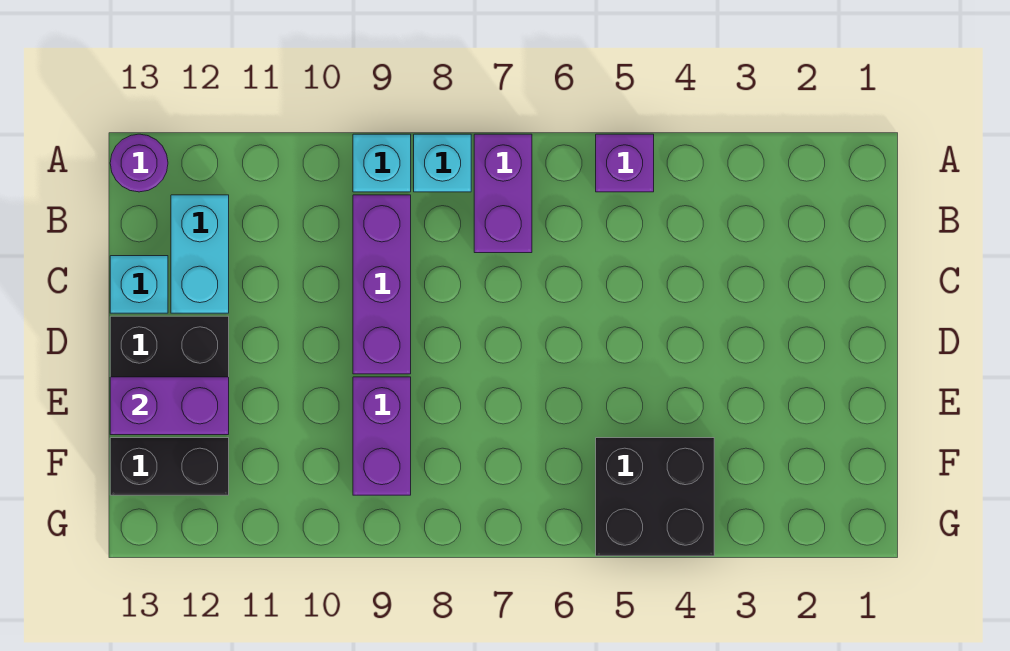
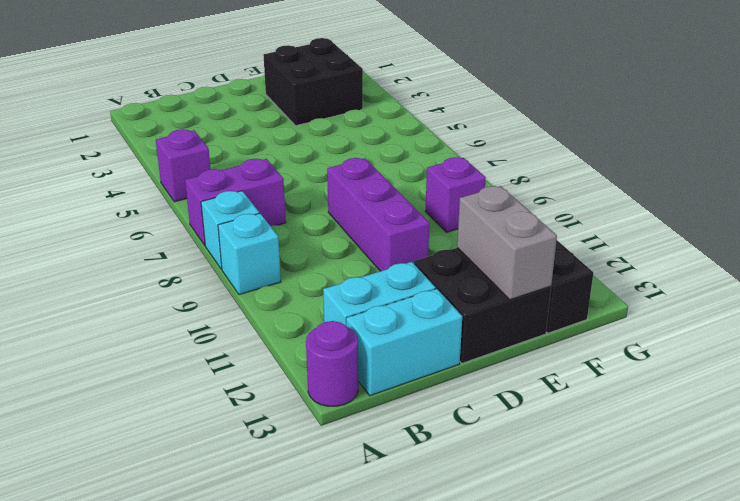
purple 1x3 brick [353,195,411,374] -> purple 1x3 brick turned to [327,158,429,271]
cyan 1x1 brick [110,256,168,313] -> cyan 1x2 brick [346,289,462,396]
purple 1x2 brick [353,377,411,495] -> purple 1x1 brick [426,157,486,232]
purple 1x2 brick [110,377,229,435] -> grey 1x2 brick [457,186,557,300]
black 2x2 brick [596,438,714,556] -> black 2x2 brick moved to [263,38,363,126]

